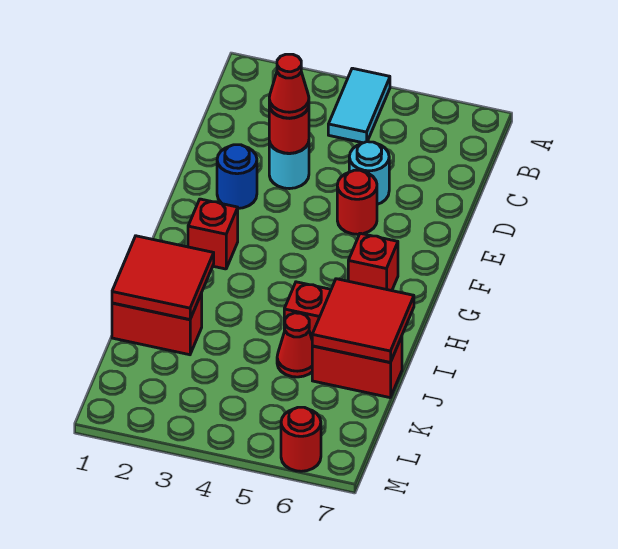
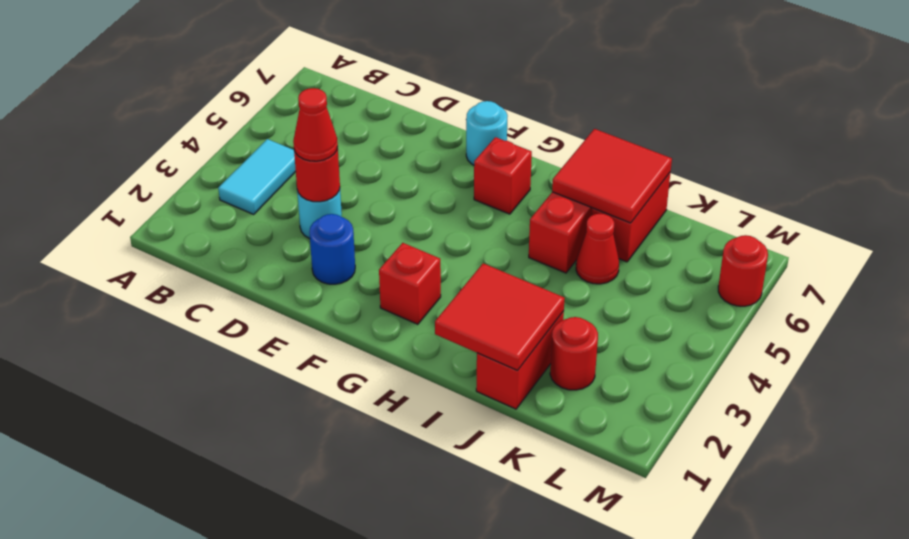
cyan 1x2 tile [328,68,390,143] -> cyan 1x2 tile turned to [218,139,296,214]
cyan 1x1 round brick [349,142,389,204] -> cyan 1x1 round brick moved to [466,101,508,165]
red 1x1 round brick [337,170,377,234] -> red 1x1 round brick moved to [550,317,598,390]

